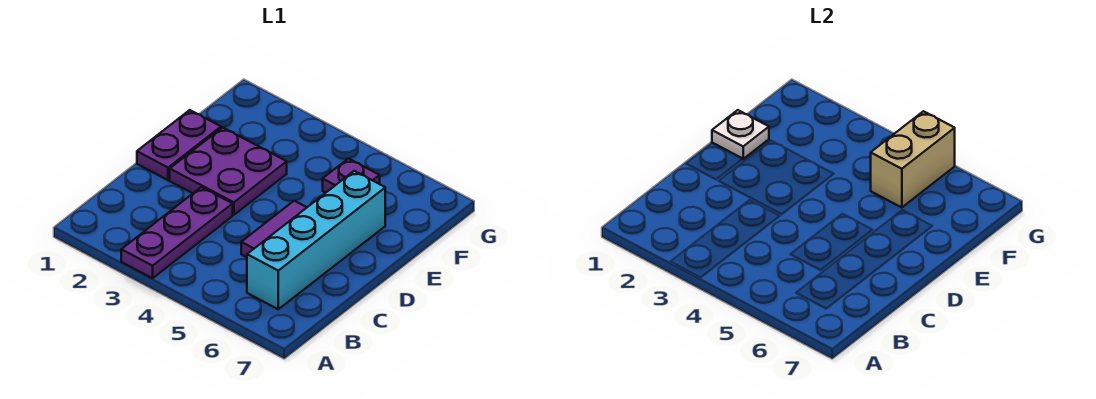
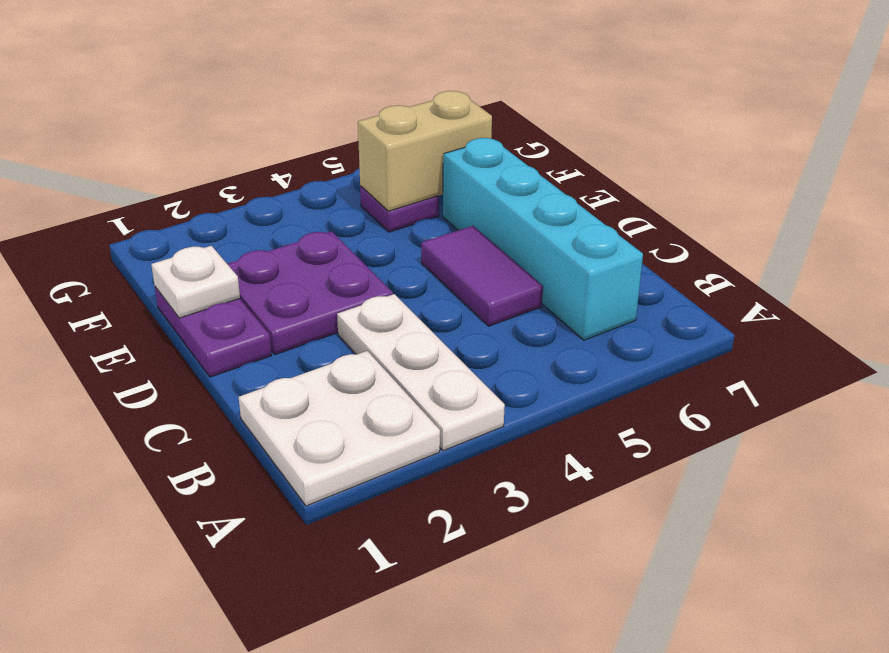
none -> white 2x2 plate [239,351,440,506]
purple 1x3 plate [121,187,233,278] -> white 1x3 plate [337,294,505,451]
tan 1x2 brick [871,111,955,208] -> tan 1x2 brick turned to [358,91,492,211]

